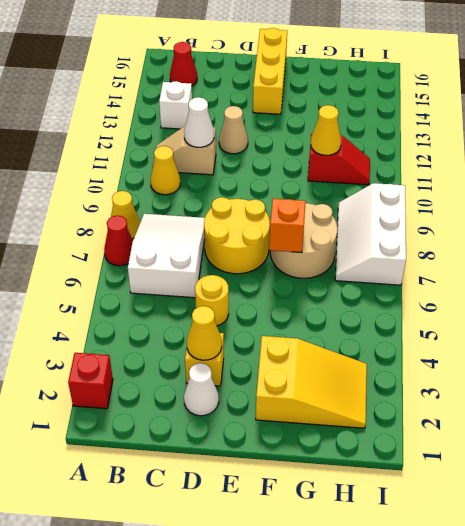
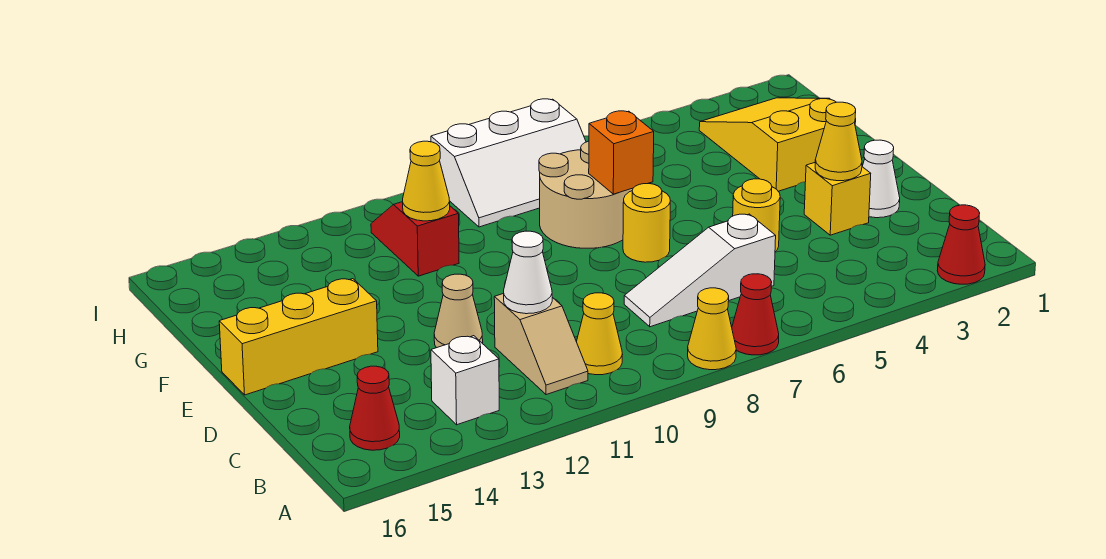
red 1x1 brick [68,353,113,409] -> red 1x1 cone [937,205,985,284]
white 2x3 slope [128,214,205,298] -> white 1x3 slope [624,214,776,327]
yellow 2x2 round brick [204,197,270,274] -> yellow 1x1 round brick [623,183,670,262]

